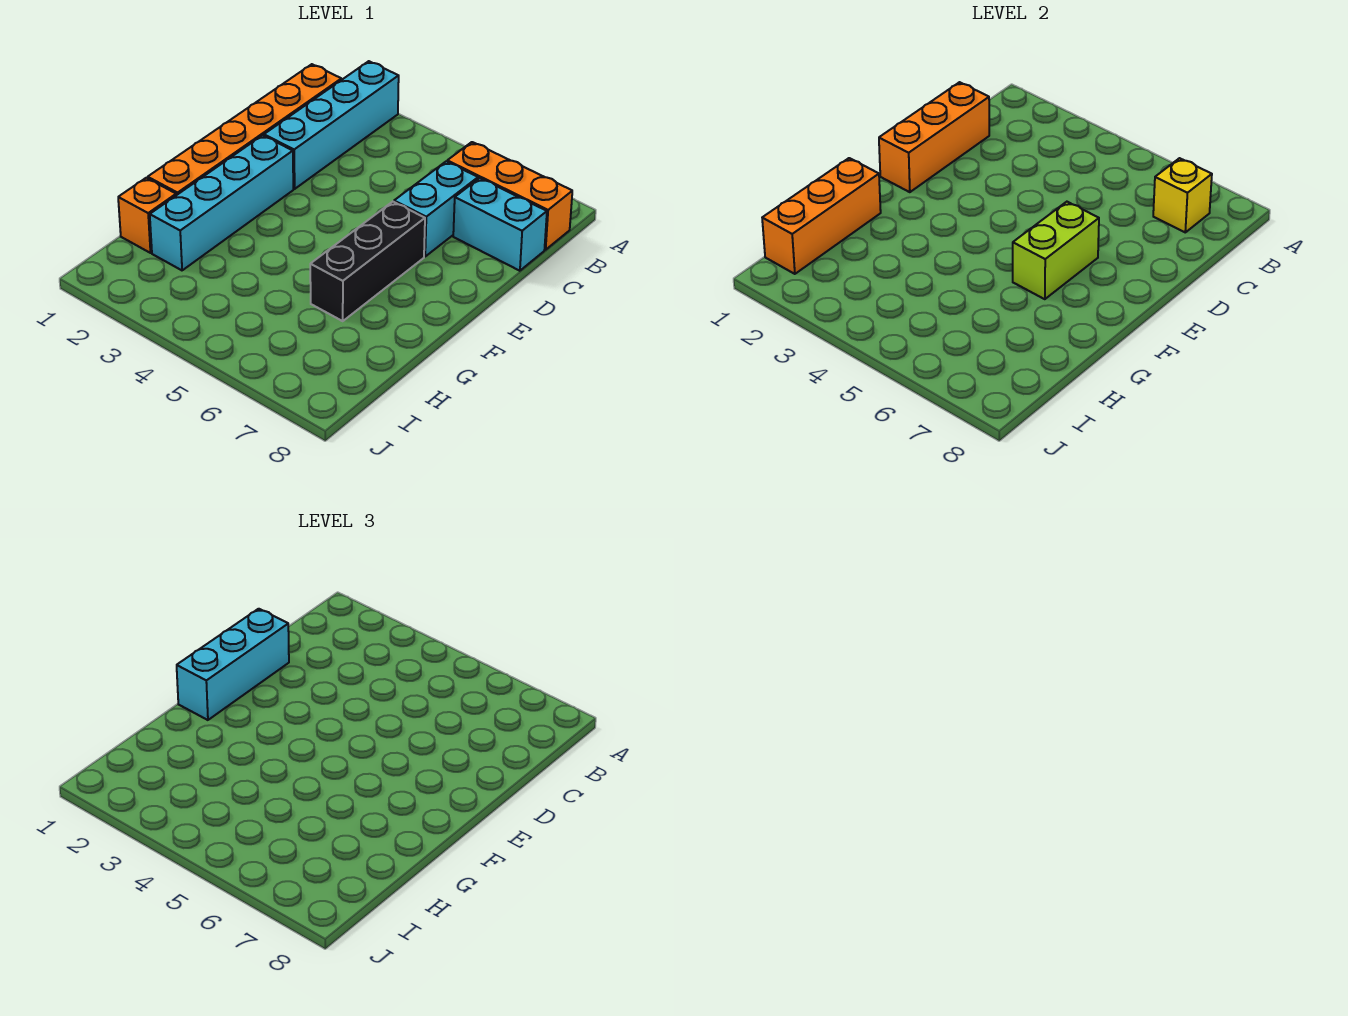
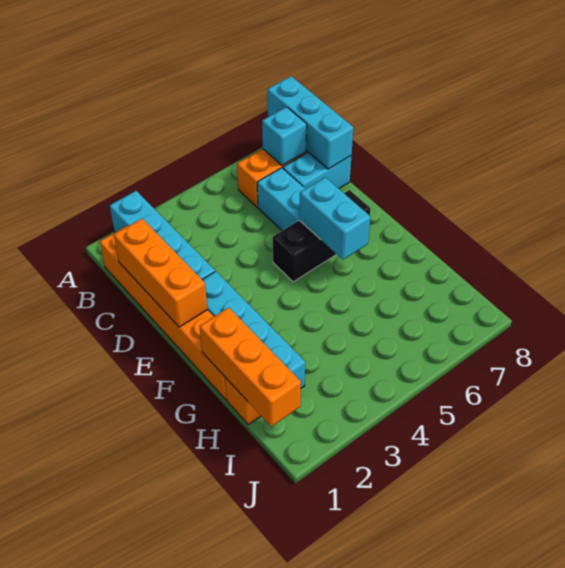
yellow 1x1 brick [1153,158,1212,232] -> cyan 1x1 brick [262,107,307,166]
cyan 1x3 brick [177,609,289,720] -> cyan 1x3 brick moved to [267,76,354,169]
black 1x3 brick [310,202,425,321] -> black 1x3 brick turned to [273,190,371,282]
lime 1x2 brick [1013,202,1099,299] -> cyan 1x2 brick [299,177,370,260]

